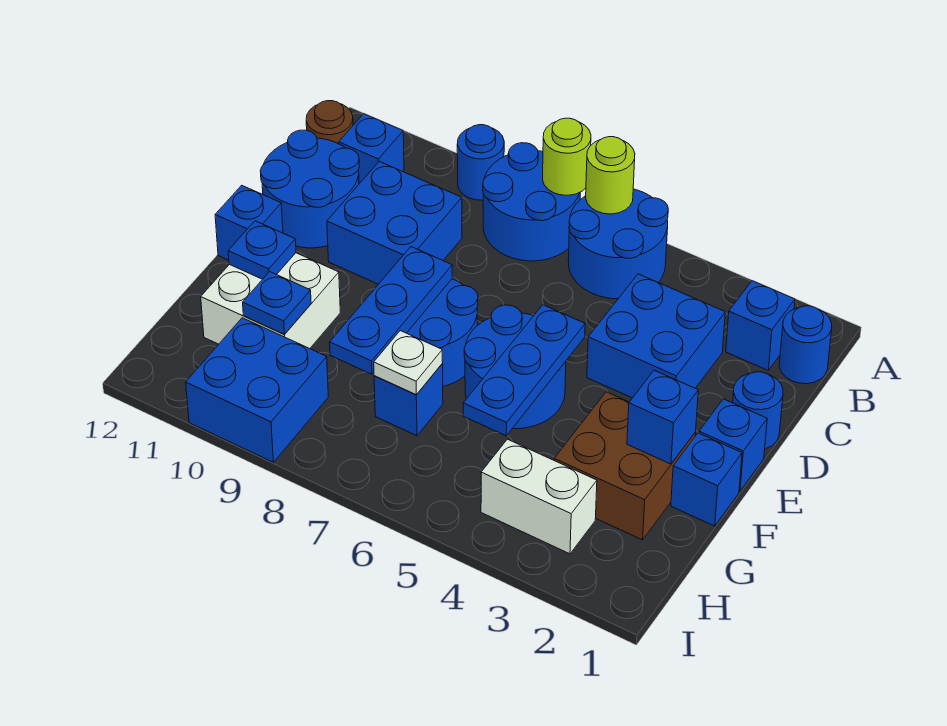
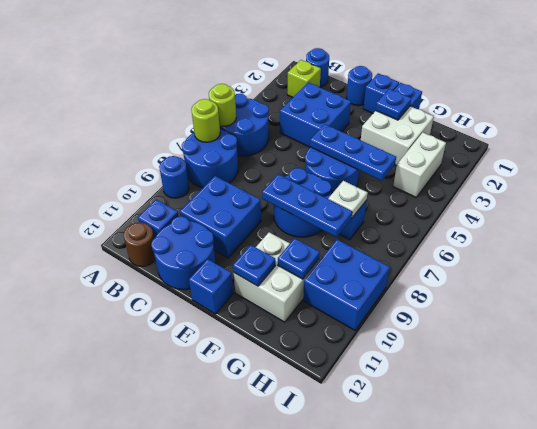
blue 1x1 brick [726,281,795,370] -> lime 1x1 brick [287,60,321,97]
brown 2x2 brick [554,392,696,540] -> white 2x2 brick [361,106,434,166]
blue 1x1 brick [627,370,698,464] -> blue 1x1 plate [376,89,411,120]

